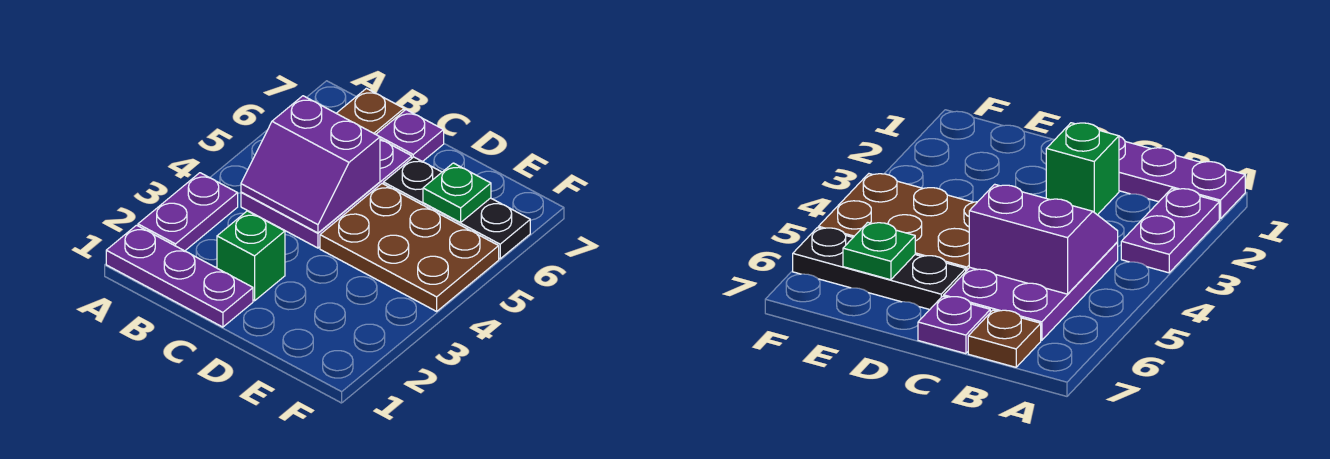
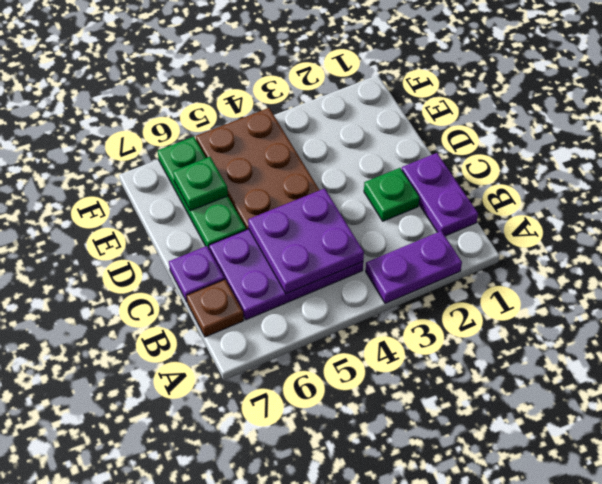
purple 1x3 plate [106,225,253,327] -> purple 1x2 plate [402,153,478,236]
purple 2x2 slope [241,96,380,233] -> purple 2x2 plate [248,188,364,294]
green 1x1 brick [217,211,285,301] -> green 1x1 plate [364,168,419,221]
black 1x3 plate [383,157,530,259] -> green 1x3 plate [158,137,246,248]

